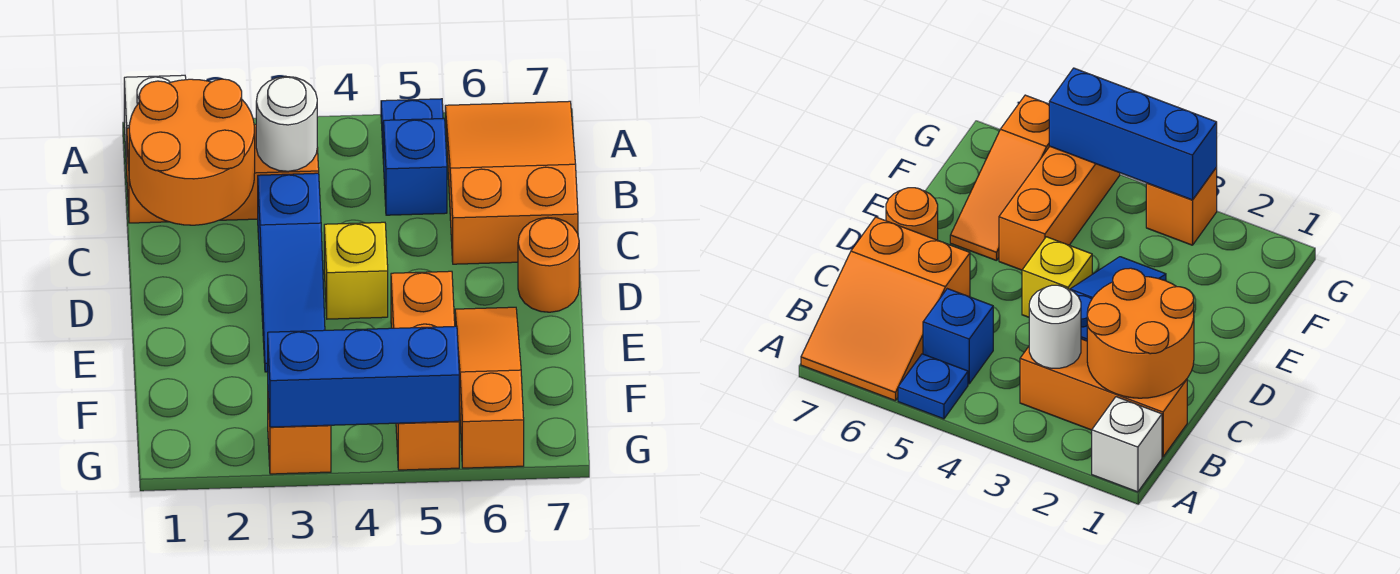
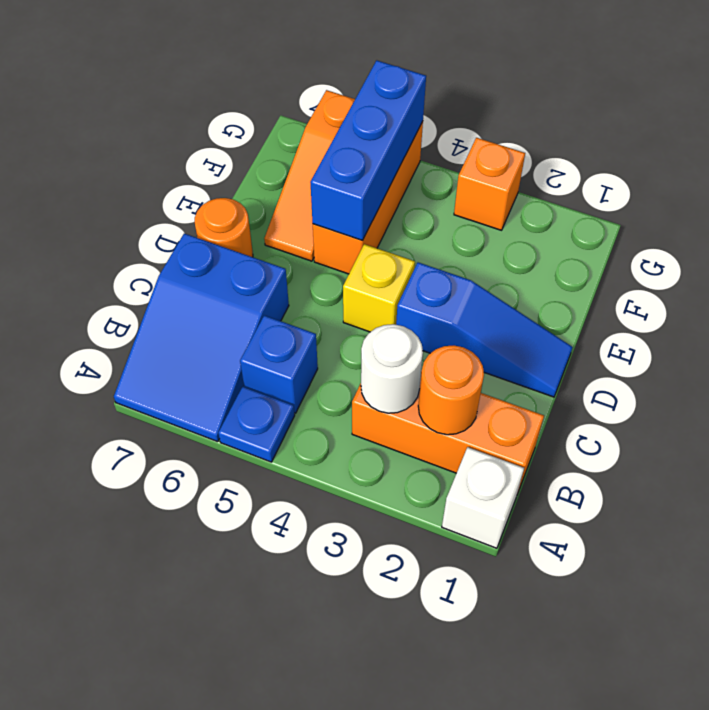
orange 2x3 slope [445,101,578,264] -> blue 2x3 slope [114,234,289,442]
orange 2x2 round brick [129,79,255,225] -> orange 1x1 round brick [418,345,484,435]
blue 1x3 slope [258,173,325,372] -> blue 1x3 slope turned to [396,262,572,397]
blue 1x3 brick [268,326,459,427] -> blue 1x3 brick turned to [310,60,426,240]

